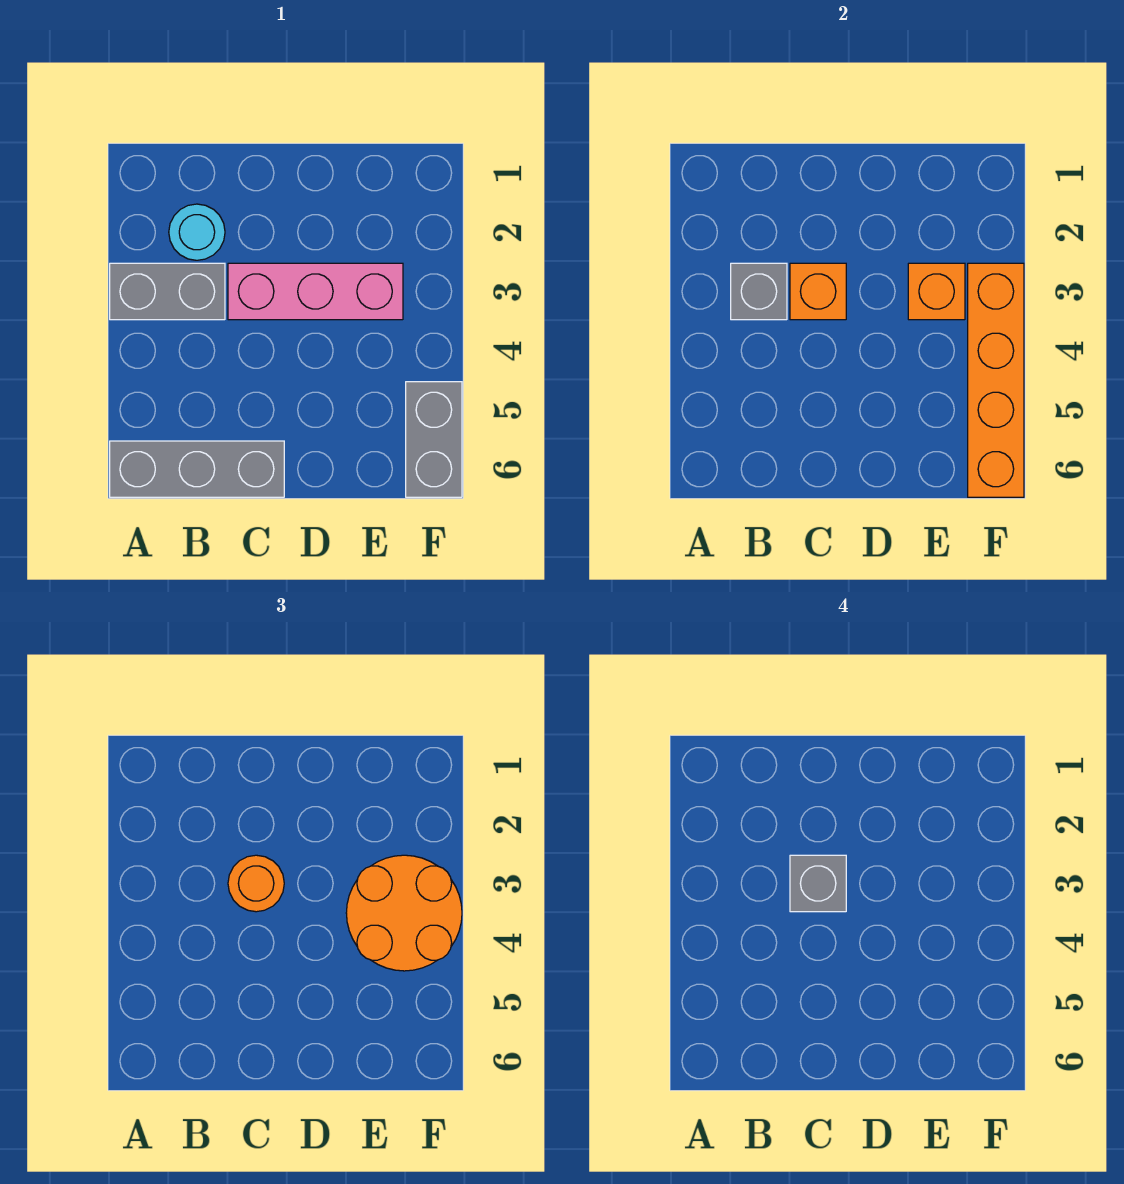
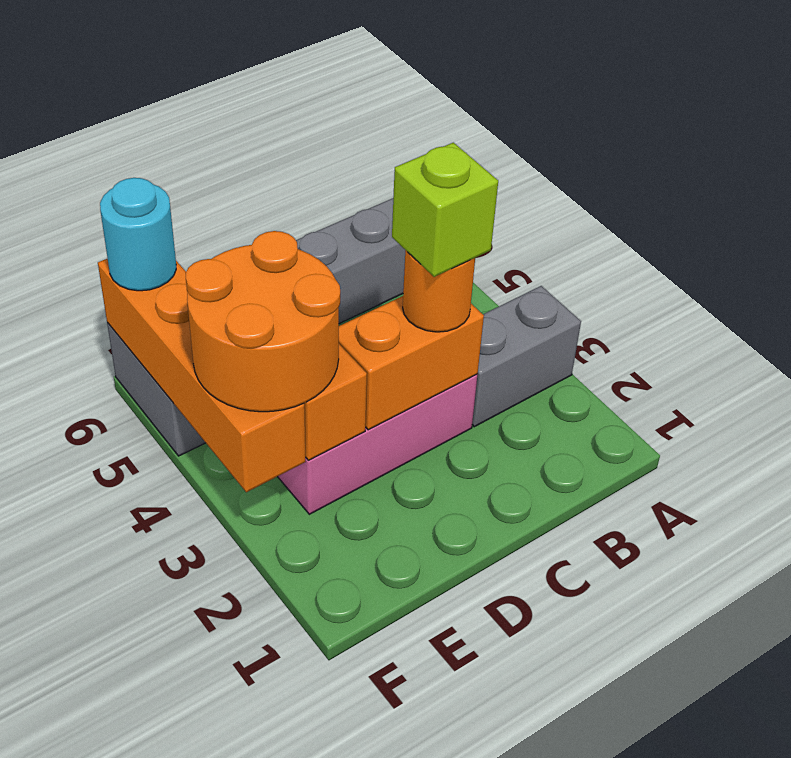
cyan 1x1 round brick [169,204,225,260] -> cyan 1x1 round brick moved to [100,178,176,291]
grey 1x1 brick [731,263,787,320] -> none
orange 1x1 brick [790,263,846,320] -> orange 1x2 brick [339,296,484,430]
grey 1x1 brick [790,855,846,912] -> lime 1x1 brick [392,143,498,277]

